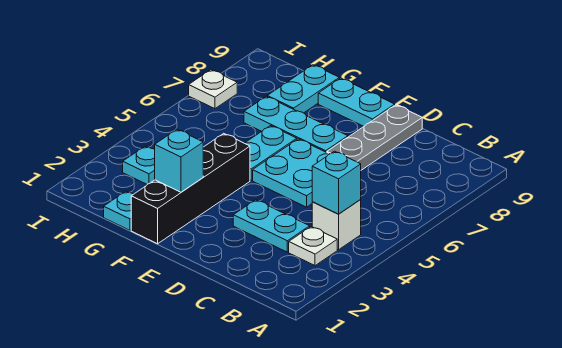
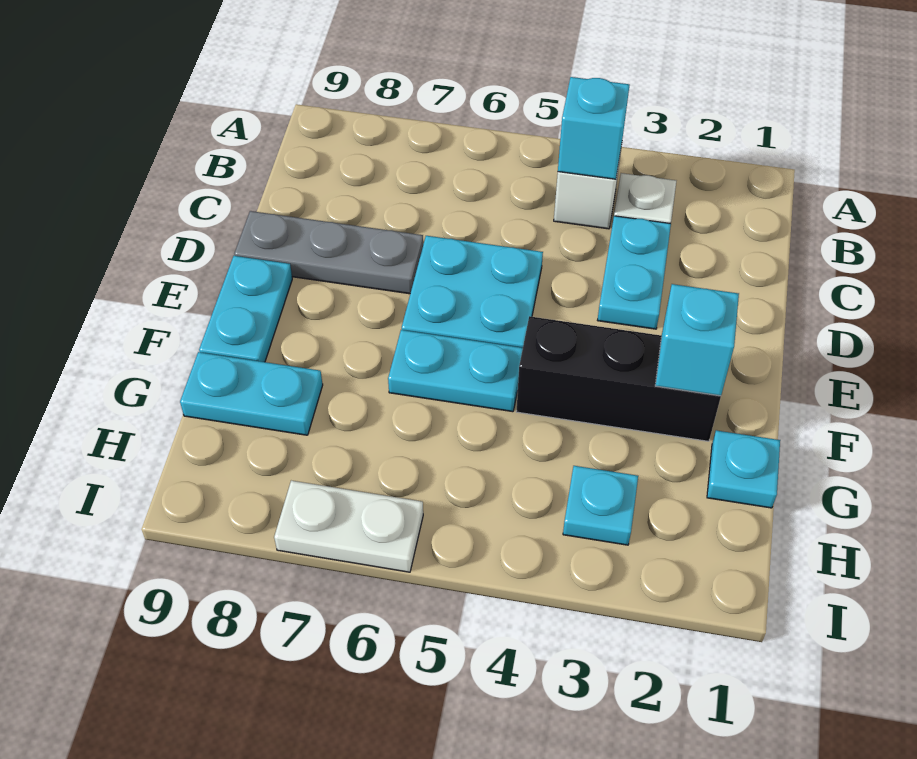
cyan 1x3 plate [244,96,348,153] -> none
black 1x4 brick [131,133,250,244] -> black 1x3 brick [516,316,721,441]
white 1x1 plate [189,70,237,109] -> white 1x2 plate [274,481,423,572]

